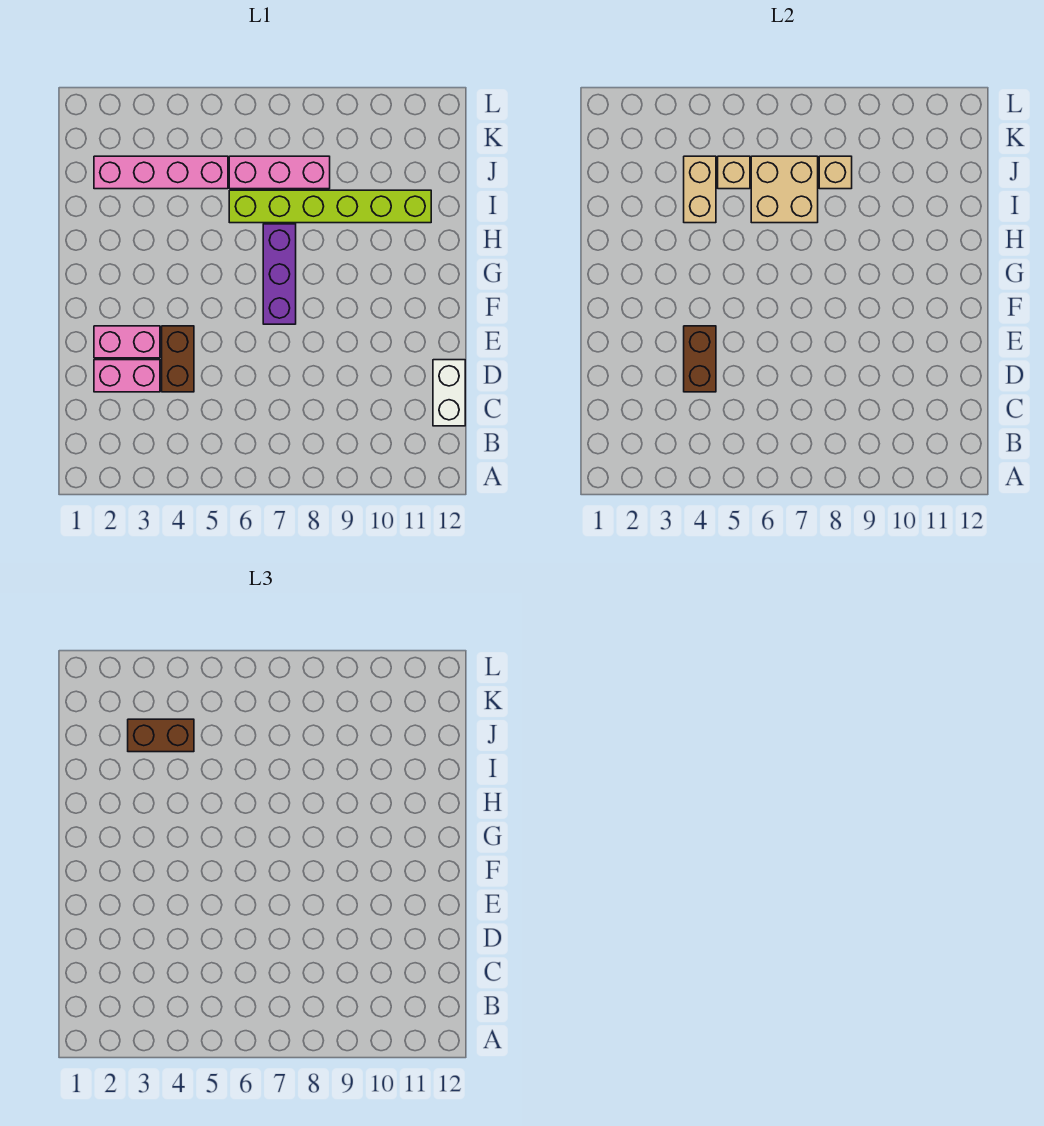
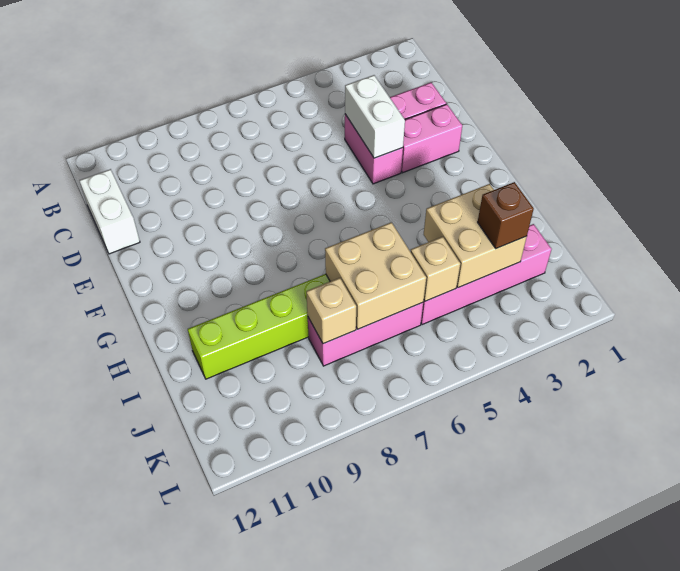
brown 1x2 brick [162,326,194,392] -> pink 1x2 brick [345,114,403,184]
brown 1x2 brick [684,326,716,392] -> white 1x2 brick [345,75,405,158]
purple 1x3 brick [263,224,296,324] -> none
tan 1x2 brick [684,156,716,223] -> tan 2x2 brick [424,184,527,288]
brown 1x2 brick [128,719,194,752] -> brown 1x1 brick [478,182,534,248]

